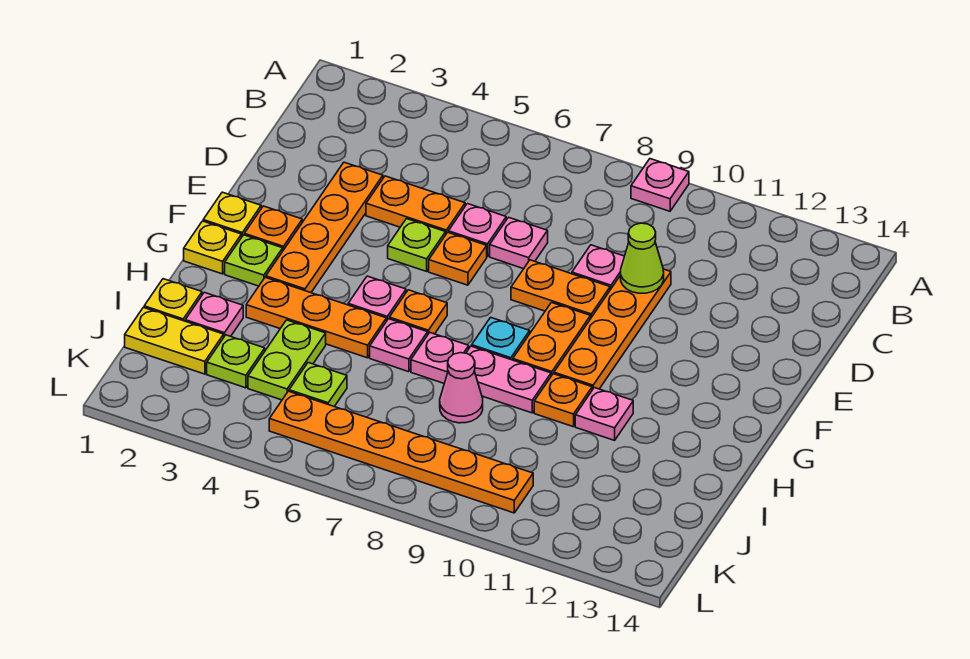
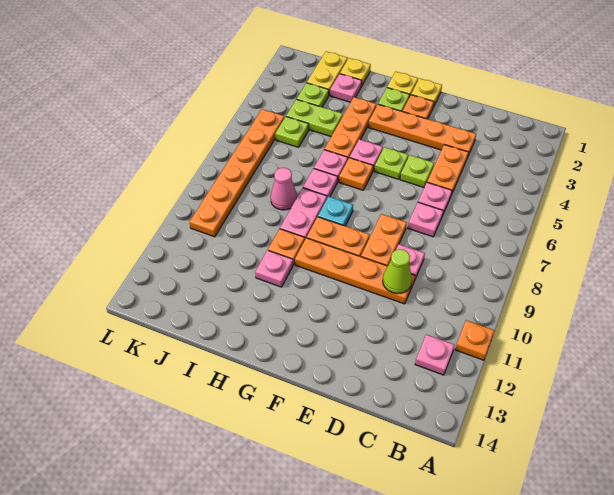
pink 1x1 plate [631,159,689,211] -> pink 1x1 plate moved to [415,334,454,375]
orange 1x1 plate [429,232,487,285] -> orange 1x1 plate moved to [455,320,494,360]
none -> lime 1x1 plate [374,147,408,179]

